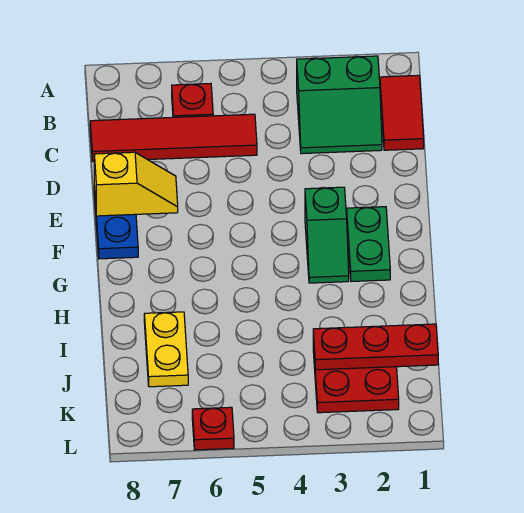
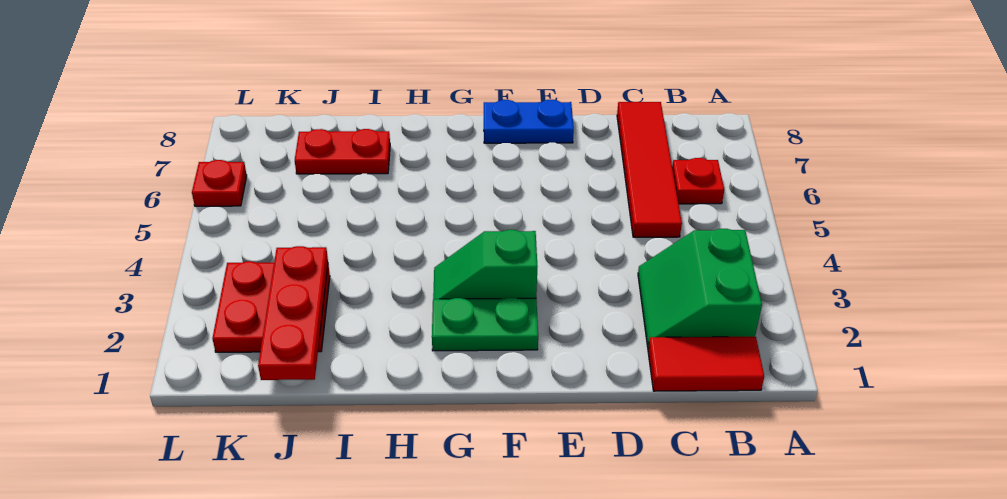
yellow 1x2 slope [94,152,178,216] -> none
yellow 1x2 plate [144,312,188,387] -> red 1x2 plate [295,129,390,174]

